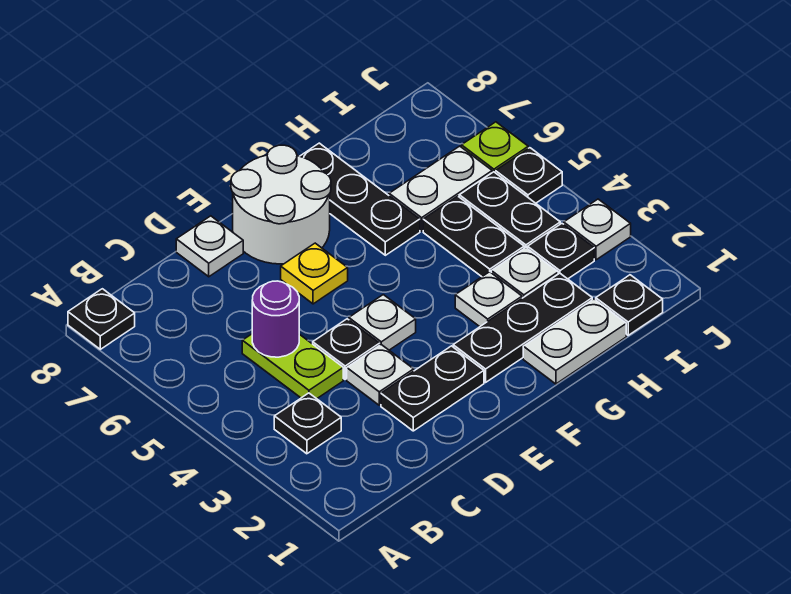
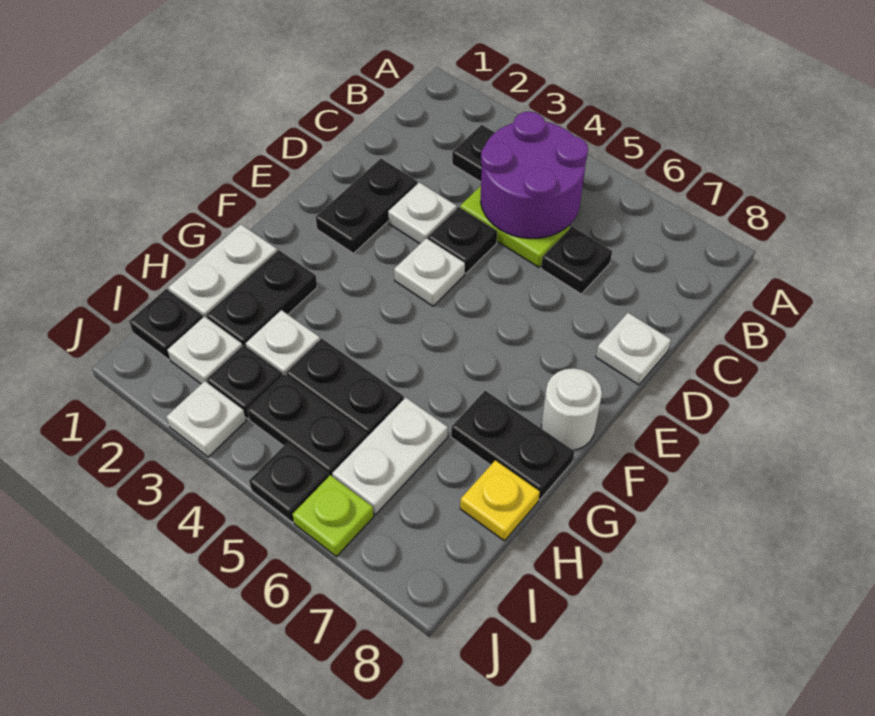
black 1x1 plate [68,289,135,349] -> black 1x1 plate moved to [541,227,612,294]
purple 1x1 round brick [252,281,299,357] -> purple 2x2 round brick [481,112,588,239]
yellow 1x1 plate [281,243,348,304] -> yellow 1x1 plate moved to [460,460,540,541]
white 2x2 round brick [231,145,331,264] -> white 1x1 round brick [541,368,602,450]
black 1x3 plate [453,273,592,382] -> black 1x2 plate [207,250,317,346]
white 1x1 plate [455,272,522,327] -> white 1x1 plate moved to [167,317,242,384]
black 1x3 plate [300,143,420,255] -> black 1x2 plate [451,391,574,500]

